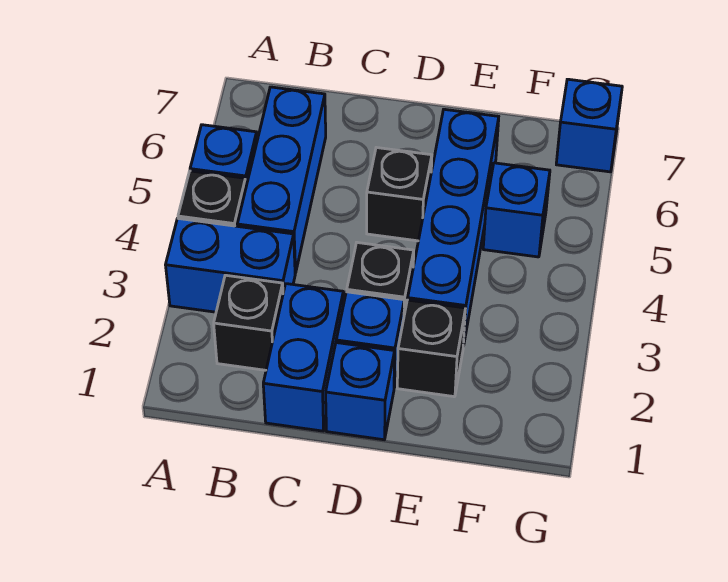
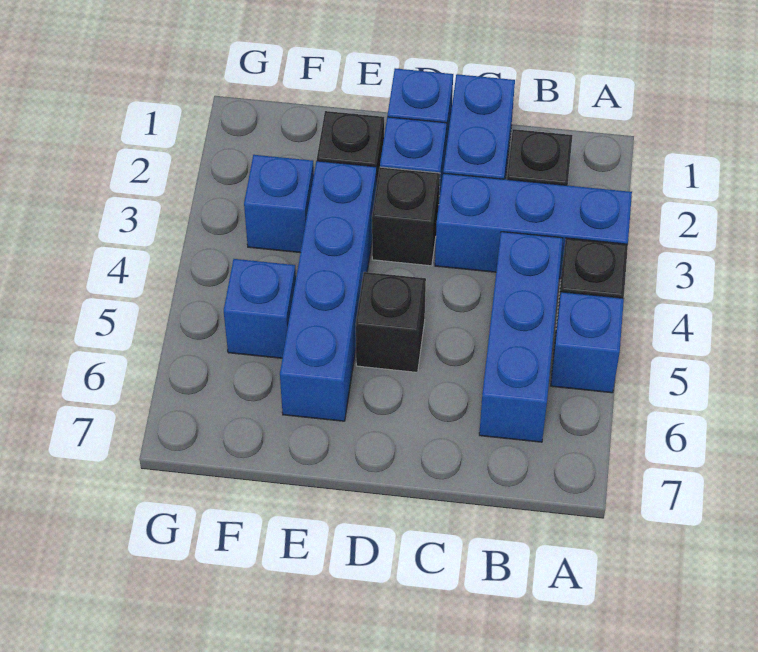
blue 1x2 brick [166,219,295,312] -> blue 1x3 brick [435,173,632,279]
blue 1x1 brick [556,79,622,172] -> blue 1x1 brick moved to [244,155,314,253]

